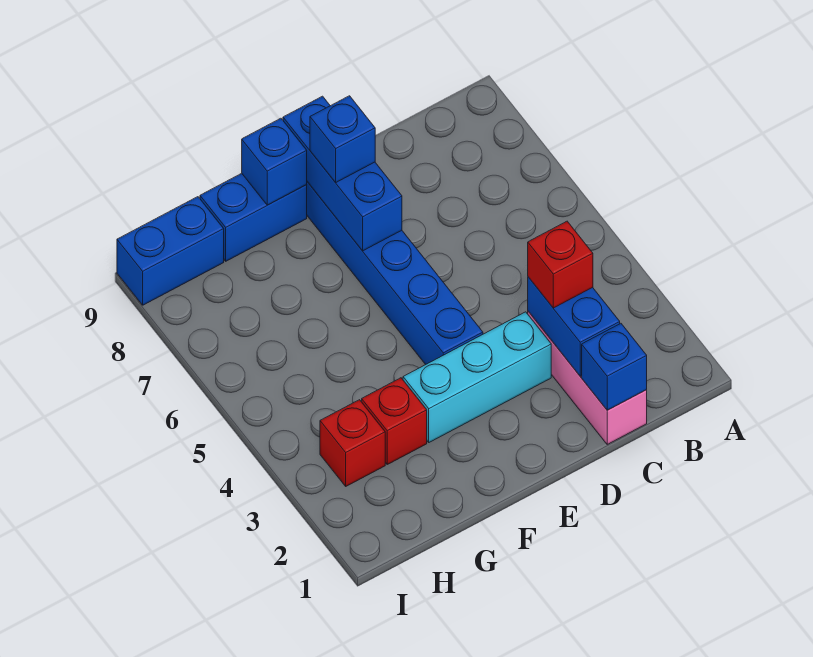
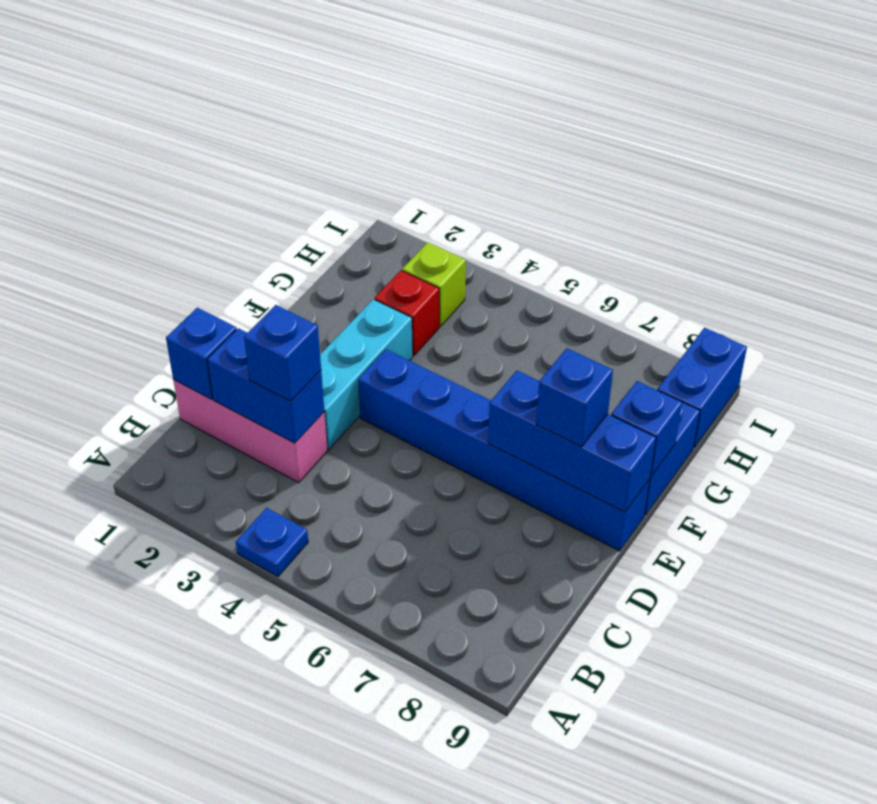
none -> blue 1x1 plate [236,508,308,577]
red 1x1 brick [528,221,593,308] -> blue 1x1 brick [244,305,321,402]
red 1x1 brick [320,400,385,486] -> lime 1x1 brick [402,242,466,326]

